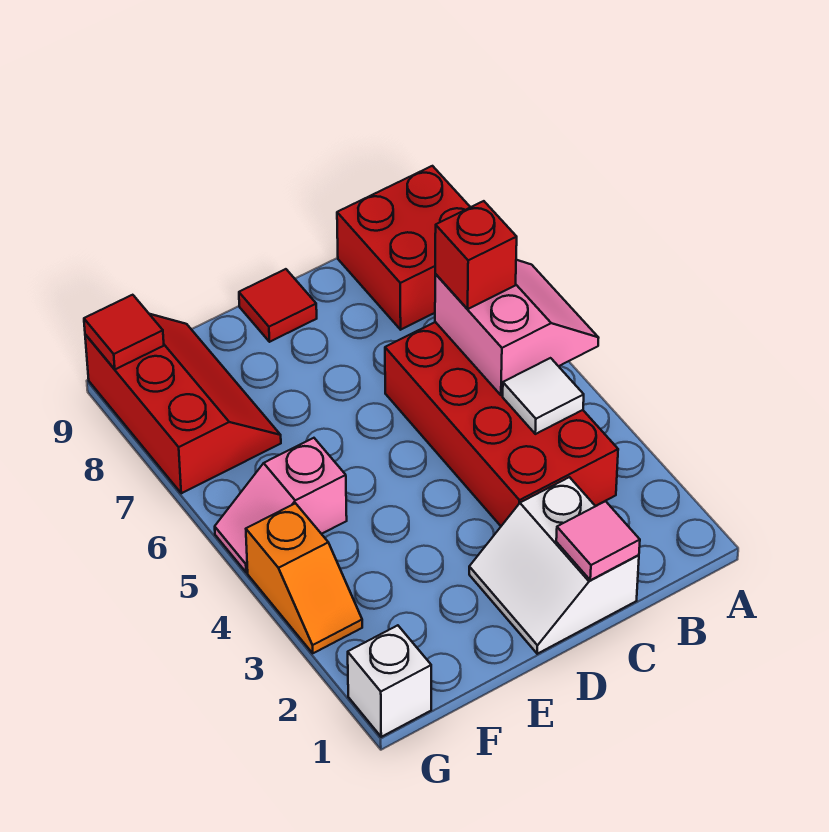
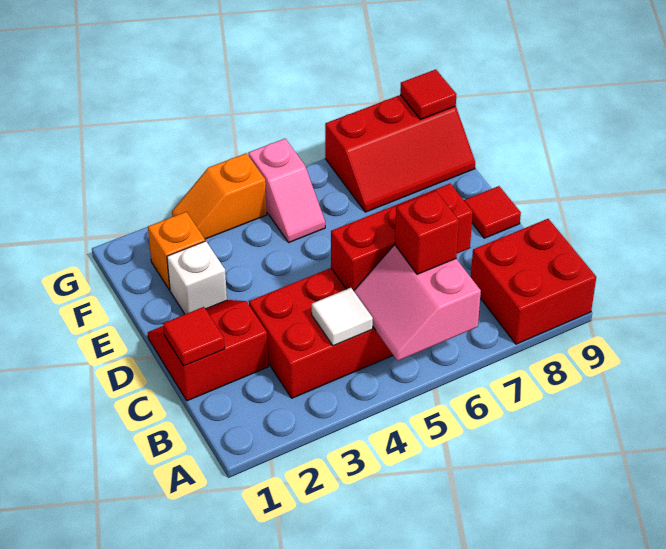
pink 2x2 slope [435,260,599,395] -> pink 2x2 slope turned to [354,245,481,361]
white 2x2 slope [469,477,639,654] -> red 2x2 slope [148,300,268,401]
pink 1x1 tile [556,501,640,580] -> red 1x1 tile [163,307,225,366]
none -> red 1x3 brick [331,184,473,291]
none -> orange 1x1 brick [148,212,205,290]
pink 1x2 slope [215,438,347,572] -> pink 1x2 slope turned to [248,139,325,243]
white 1x1 brick [348,625,431,737] -> white 1x1 brick moved to [167,241,227,314]

